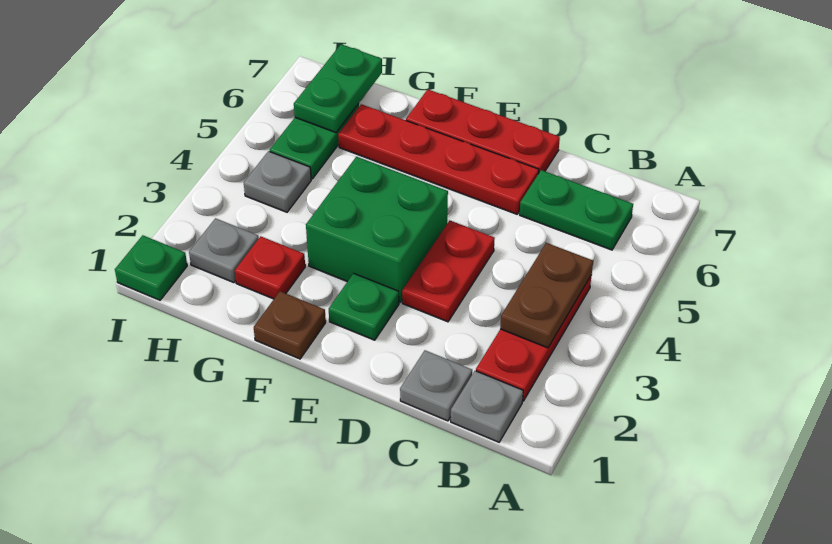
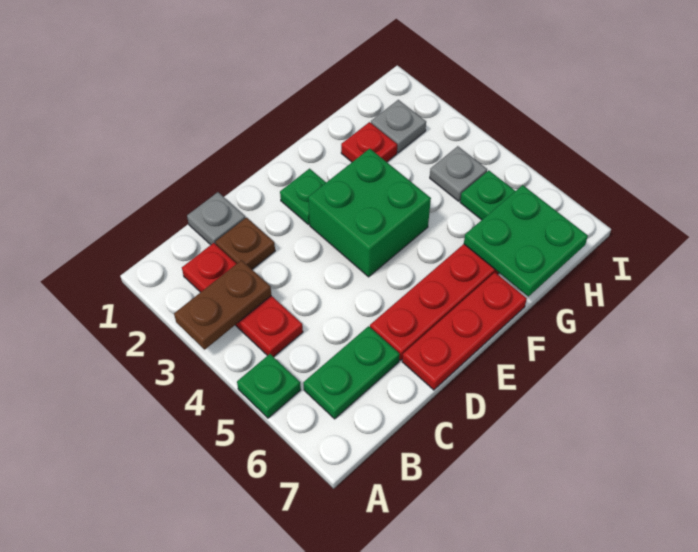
grey 1x1 plate [451,371,523,442] -> none
brown 1x2 plate [500,243,593,348] -> brown 1x2 plate turned to [174,260,271,350]
red 1x2 plate [402,221,495,322] -> none
brown 1x1 plate [254,291,326,359] -> brown 1x1 plate moved to [215,218,275,269]
green 1x2 plate [294,44,382,133] -> green 2x2 plate [464,185,588,296]
green 1x1 plate [115,235,187,300] -> green 1x1 plate moved to [237,354,301,418]

